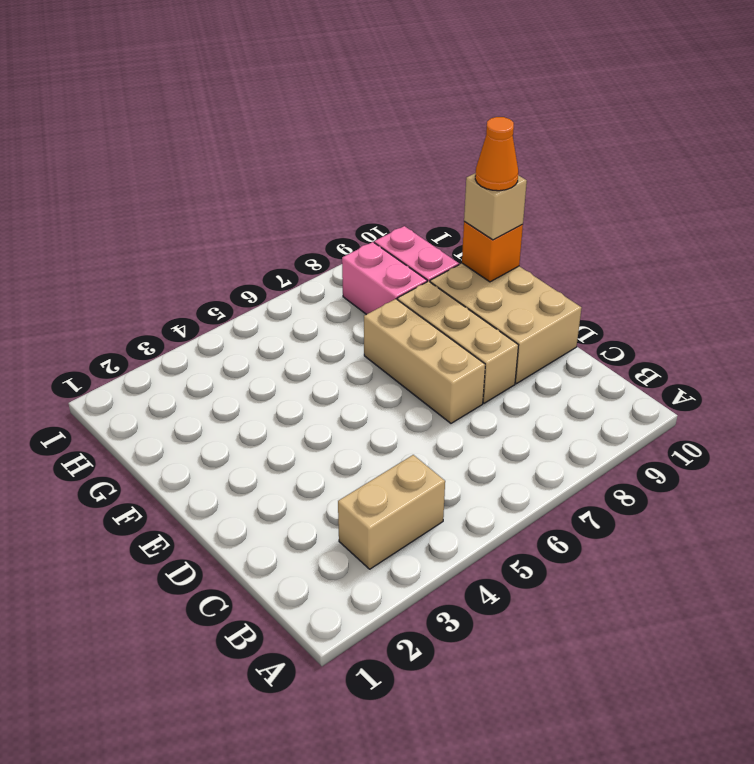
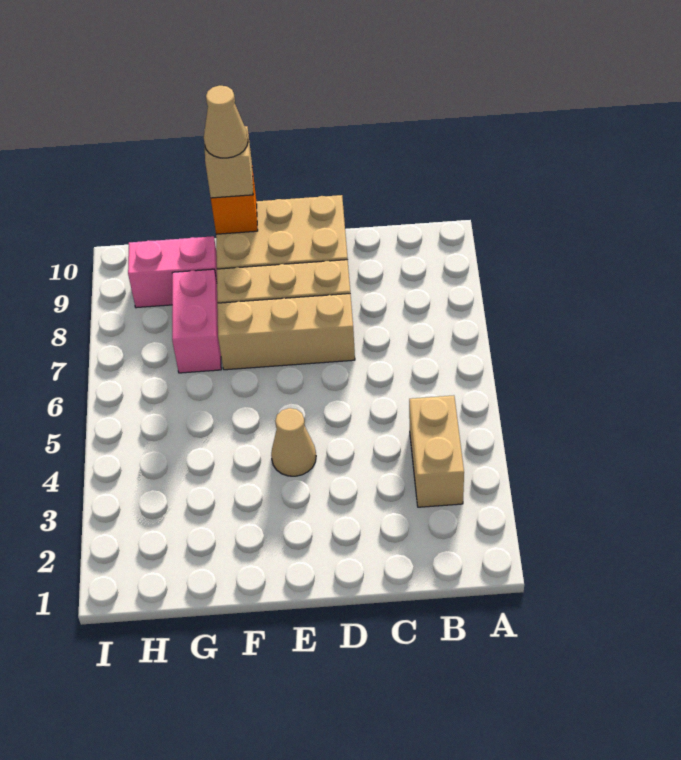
none -> tan 1x1 cone [271,408,316,476]
orange 1x1 cone [475,117,518,191] -> tan 1x1 cone [204,86,248,158]
pink 1x2 brick [342,242,427,315] -> pink 1x2 brick turned to [172,269,221,373]

